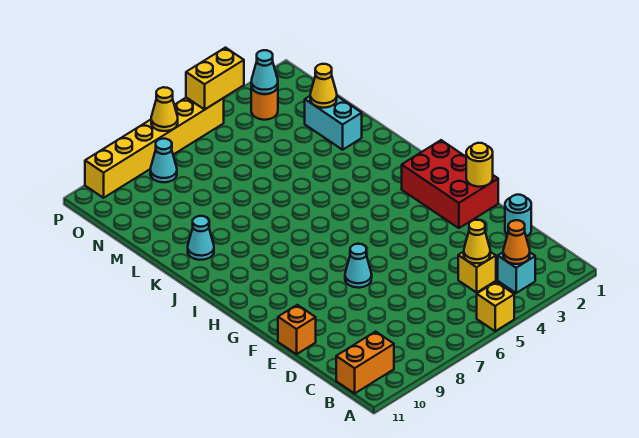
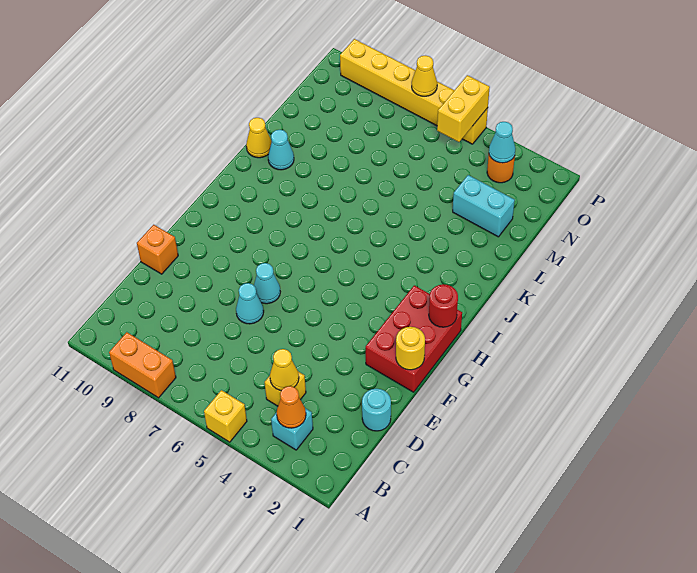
orange 1x2 brick [336,332,394,393] -> orange 1x2 brick moved to [109,332,176,398]
none -> red 1x1 round brick [429,284,458,327]
cyan 1x2 brick [305,96,362,150] -> cyan 1x2 brick turned to [453,175,515,237]
yellow 1x1 cone [310,64,337,108] -> yellow 1x1 cone moved to [246,118,272,158]
cyan 1x1 cone [150,139,177,182] -> cyan 1x1 cone moved to [236,283,264,324]
yellow 1x2 brick [186,48,244,110] -> yellow 1x2 brick turned to [437,75,490,142]

